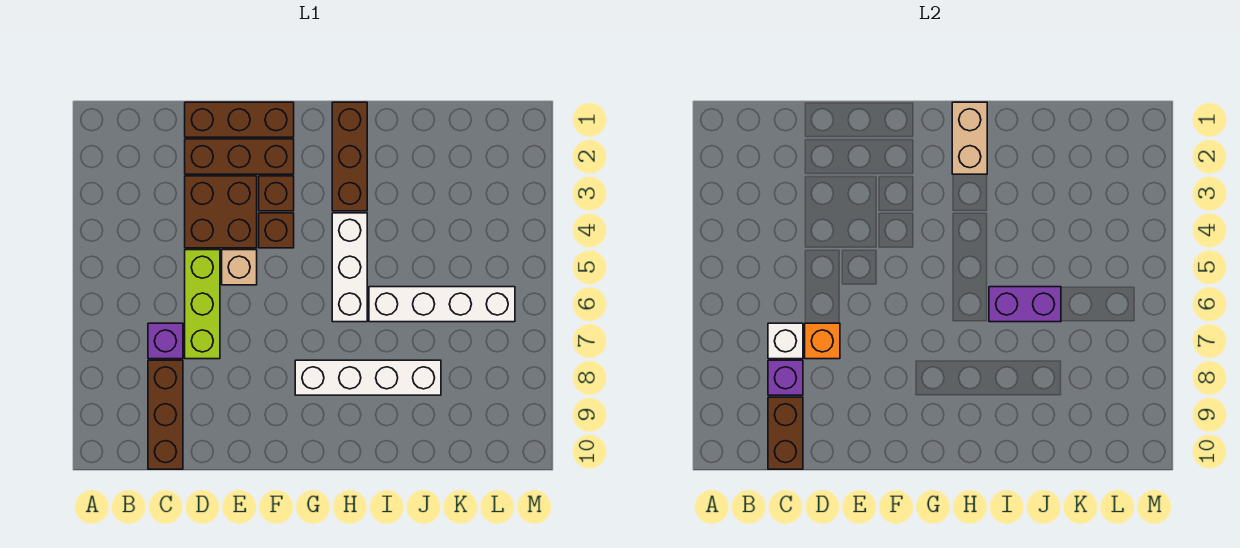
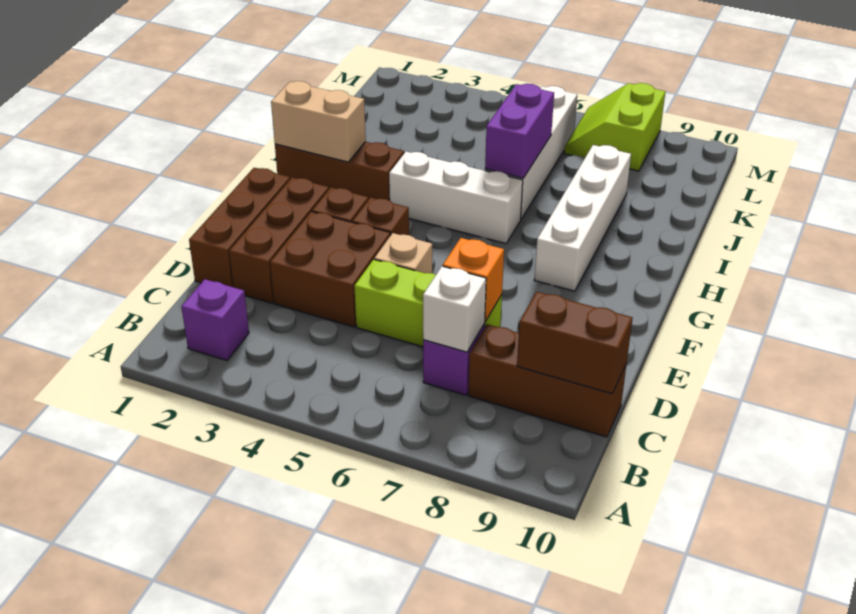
purple 1x1 brick [768,360,803,395] -> purple 1x1 brick moved to [181,279,249,360]
none -> lime 2x2 slope [564,83,665,171]

